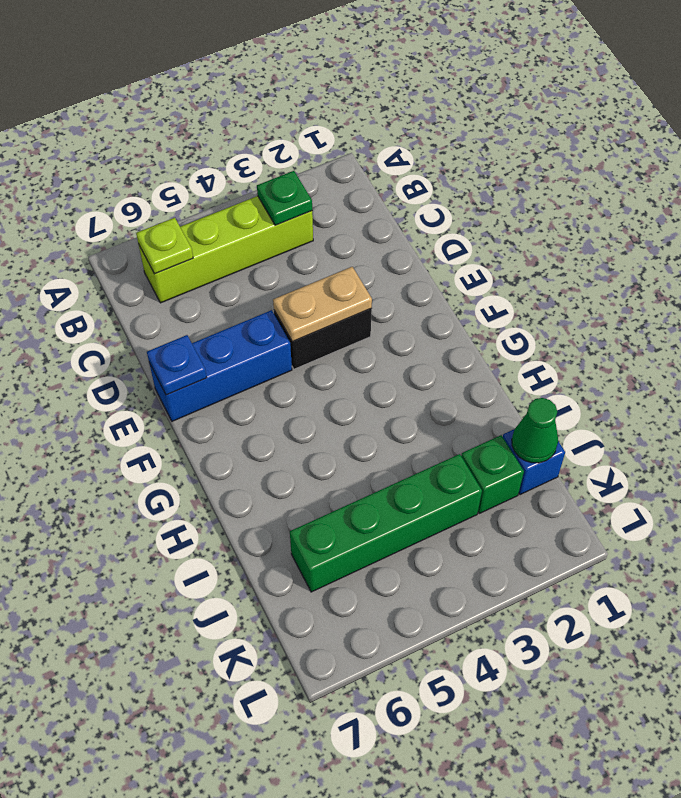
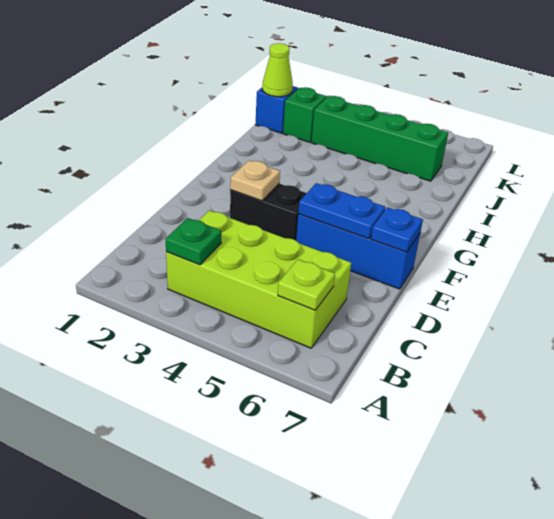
lime 1x4 brick [139,196,313,303] -> lime 2x4 brick [166,210,351,348]
tan 1x2 plate [273,267,372,342] -> tan 1x1 plate [230,161,280,201]
none -> blue 1x2 plate [298,183,386,239]
green 1x1 cone [512,398,558,463] -> lime 1x1 cone [262,43,293,97]

